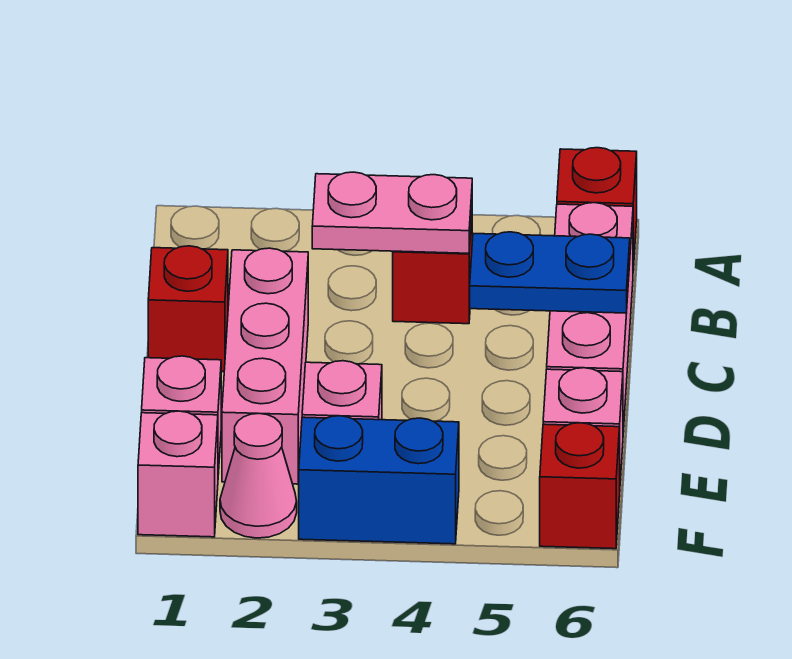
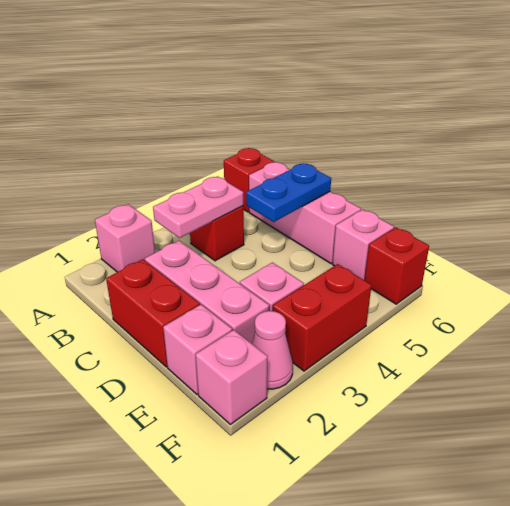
none -> pink 1x1 brick [95,204,155,272]
red 1x1 brick [148,246,228,372] -> red 1x2 brick [106,259,200,367]
blue 1x2 brick [299,416,459,544] -> red 1x2 brick [273,264,372,371]

